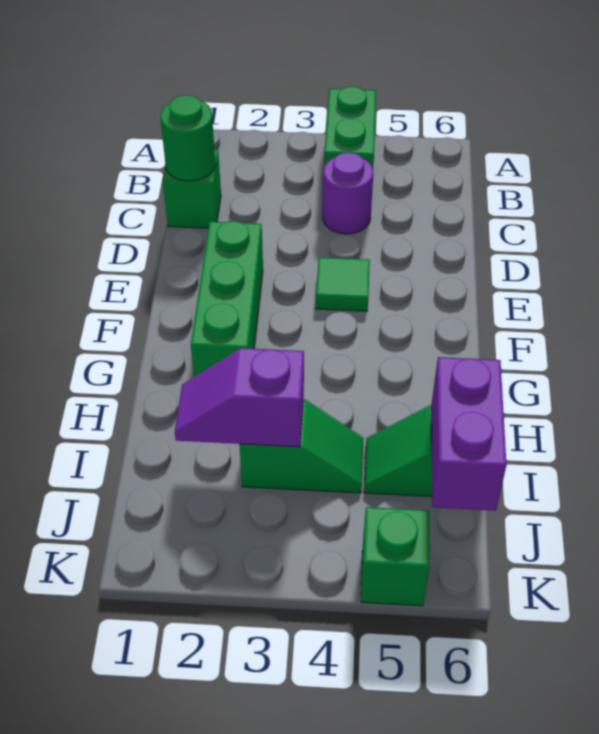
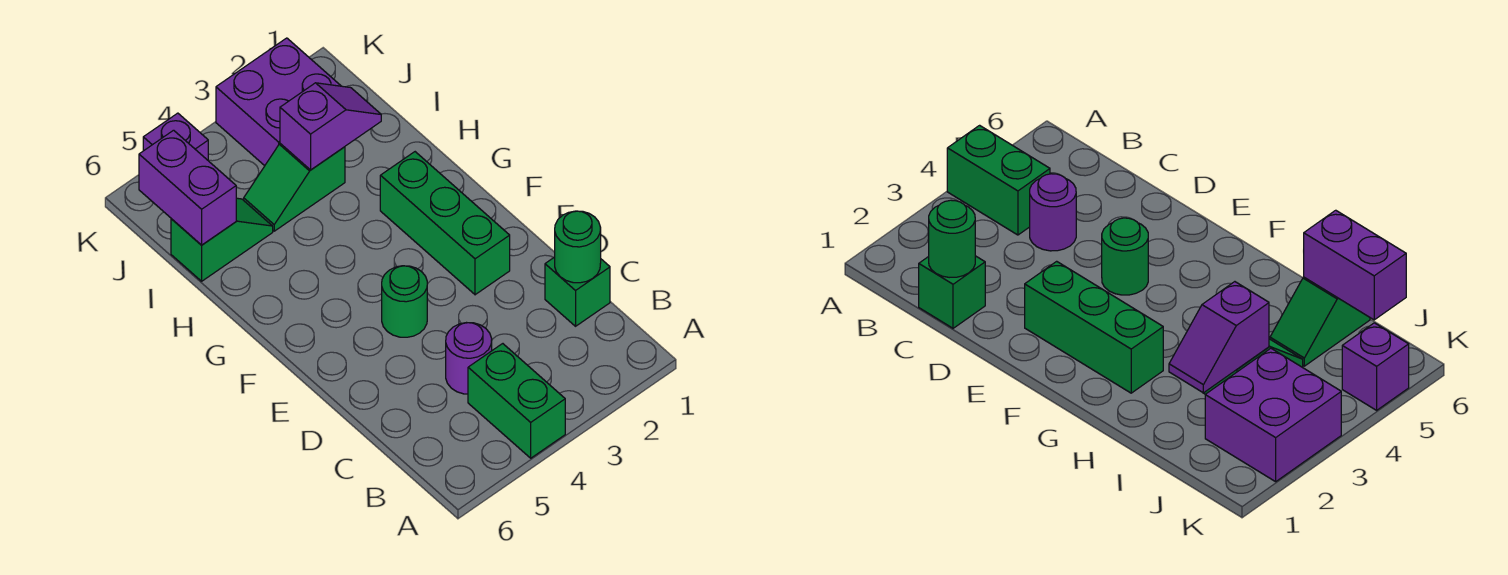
green 1x1 tile [316,257,370,311] -> green 1x1 round brick [382,266,427,337]
none -> purple 2x2 brick [216,38,341,166]
green 1x1 brick [361,507,430,606] -> purple 1x1 brick [143,113,208,160]

